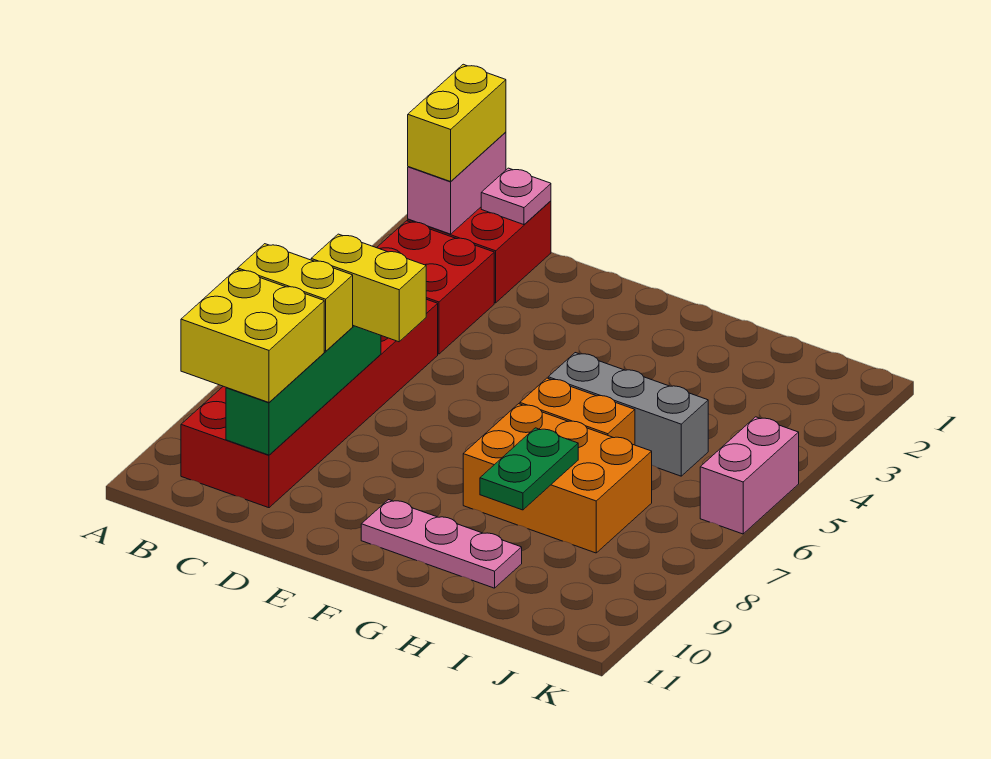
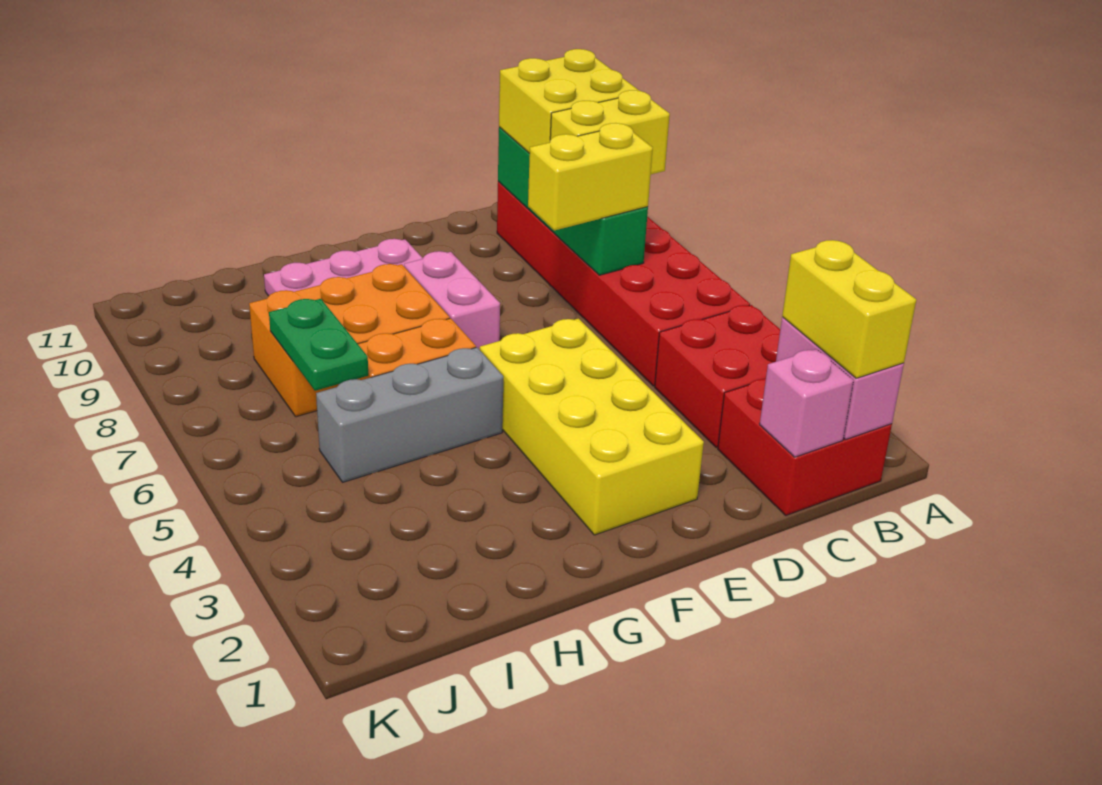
pink 1x1 plate [481,168,551,225] -> pink 1x1 brick [760,349,854,457]
none -> yellow 2x4 brick [480,319,704,535]
green 1x2 plate [480,428,578,510] -> green 1x2 plate moved to [269,299,368,391]
pink 1x2 brick [700,417,799,534] -> pink 1x2 brick moved to [404,251,500,350]

